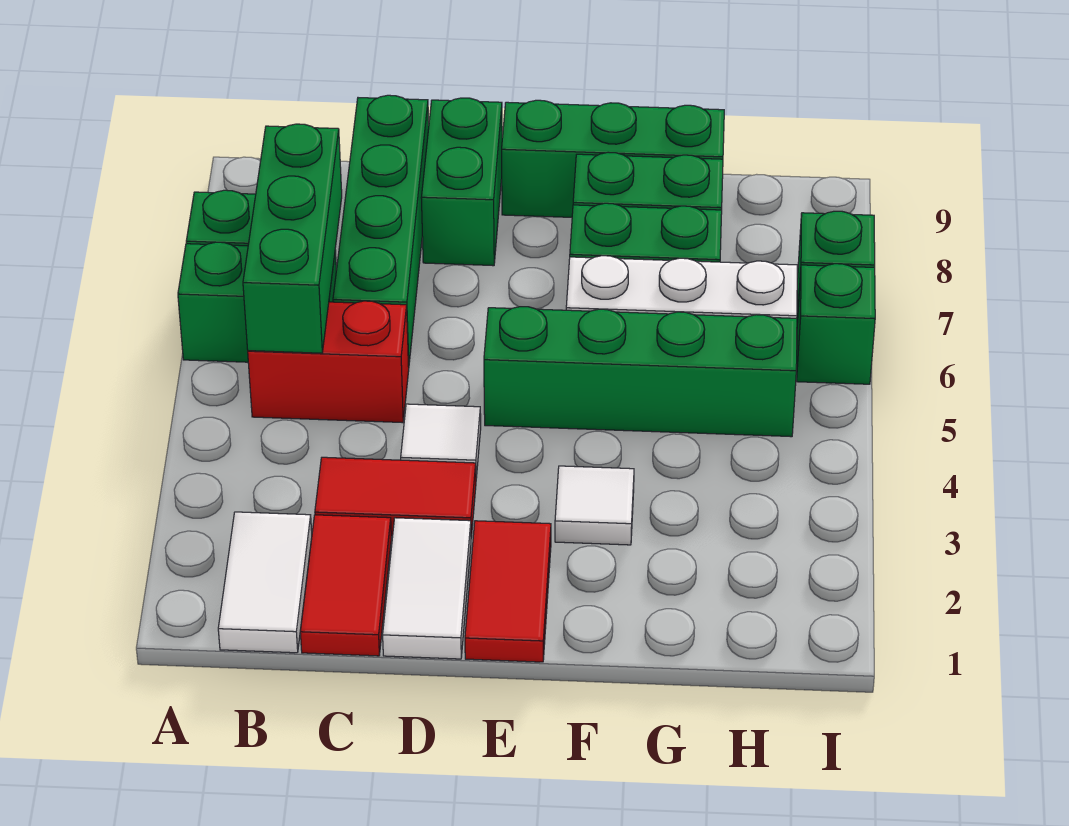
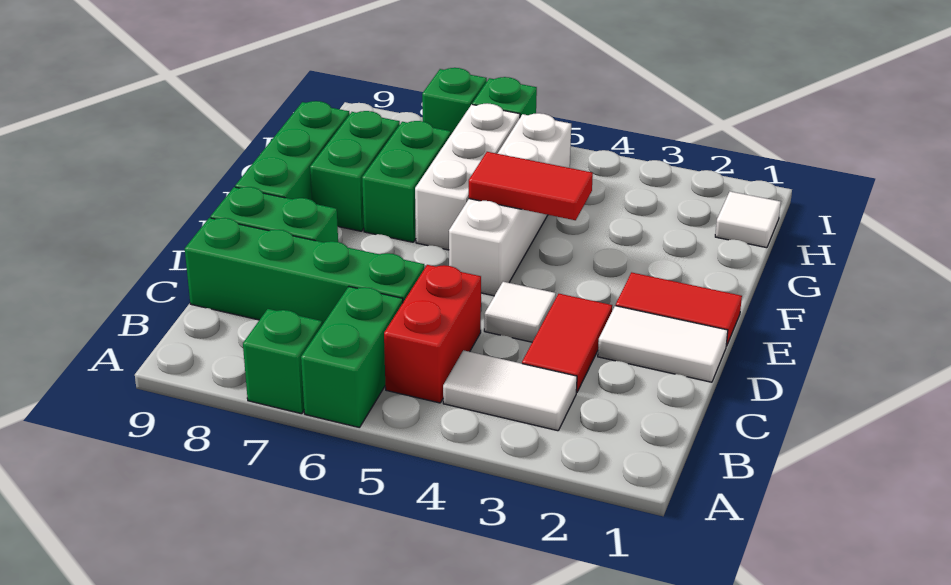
white 1x2 tile [218,512,312,653] -> white 1x2 tile moved to [443,350,577,431]
green 1x3 brick [243,124,342,353] -> none
red 1x2 tile [300,515,391,656] -> red 1x2 tile moved to [469,152,593,220]
green 1x4 brick [484,307,797,437] -> white 1x4 brick [449,113,571,296]
white 1x1 tile [555,466,634,545] -> white 1x1 tile moved to [715,191,781,248]

